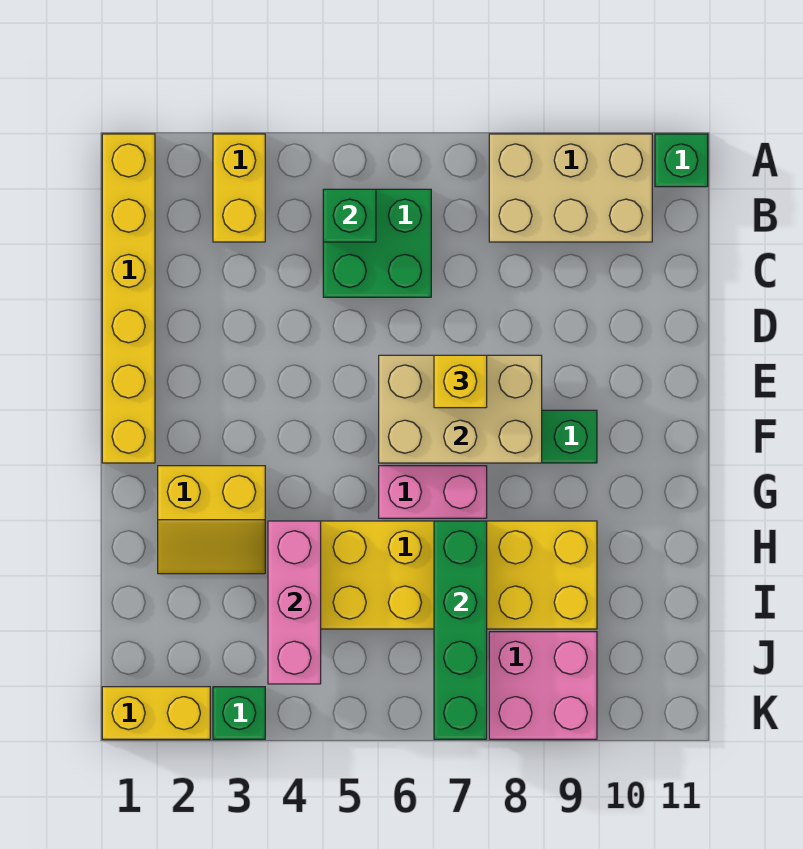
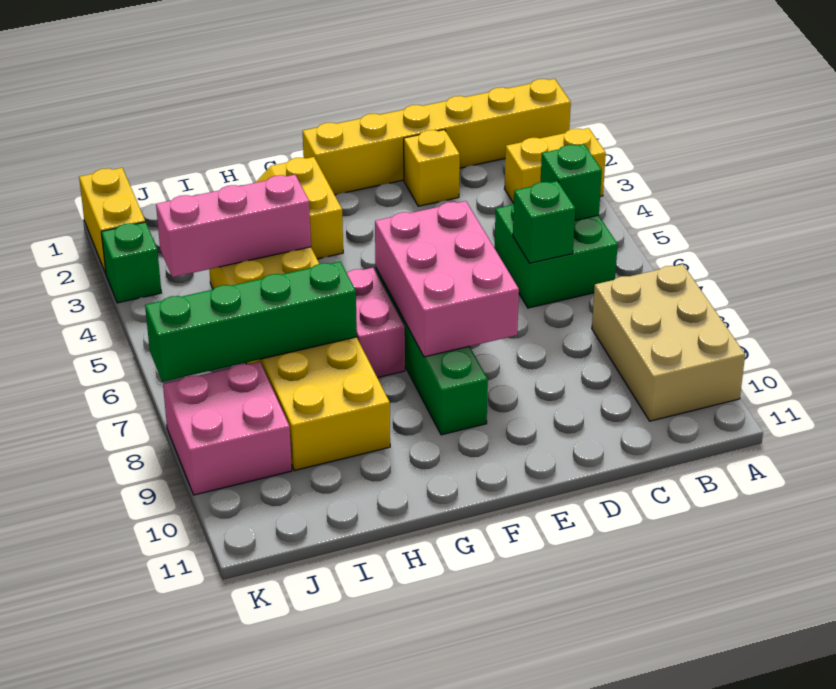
green 1x1 brick [655,134,708,187] -> green 1x1 brick moved to [513,181,575,263]
tan 2x3 brick [379,355,542,463] -> pink 2x3 brick [375,201,519,357]
yellow 1x1 brick [434,355,487,408] -> yellow 1x1 brick moved to [404,130,460,206]

